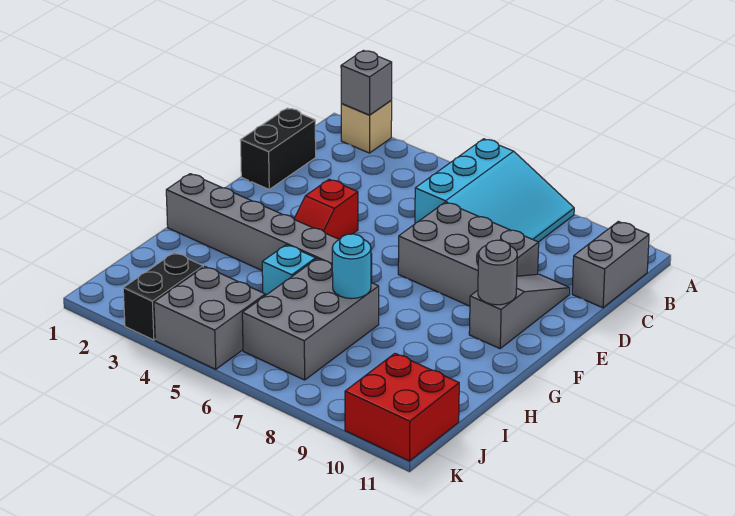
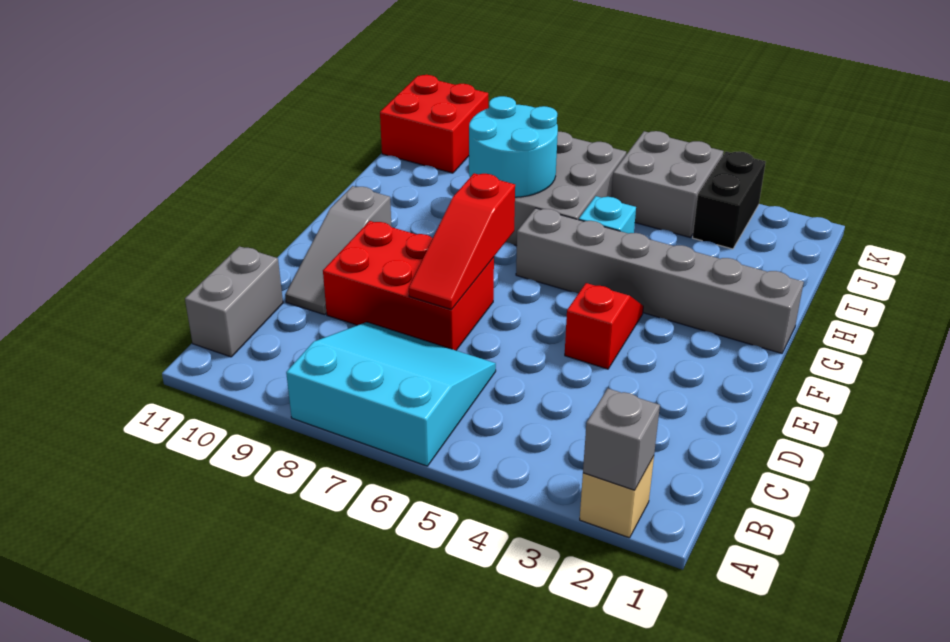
cyan 3x3 slope [415,139,574,242] -> cyan 3x3 slope turned to [286,322,496,466]
black 1x2 brick [240,108,316,189] -> none
grey 2x3 brick [398,202,539,306] -> red 2x3 brick [323,221,494,350]
none -> red 1x3 slope [409,173,515,310]
grey 1x1 round brick [478,240,517,305] -> none
cyan 1x1 round brick [332,234,371,299] -> cyan 2x2 round brick [469,96,558,197]

